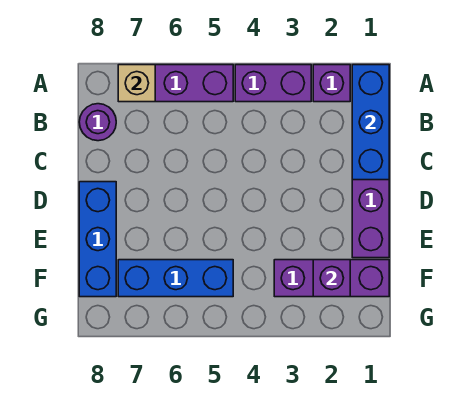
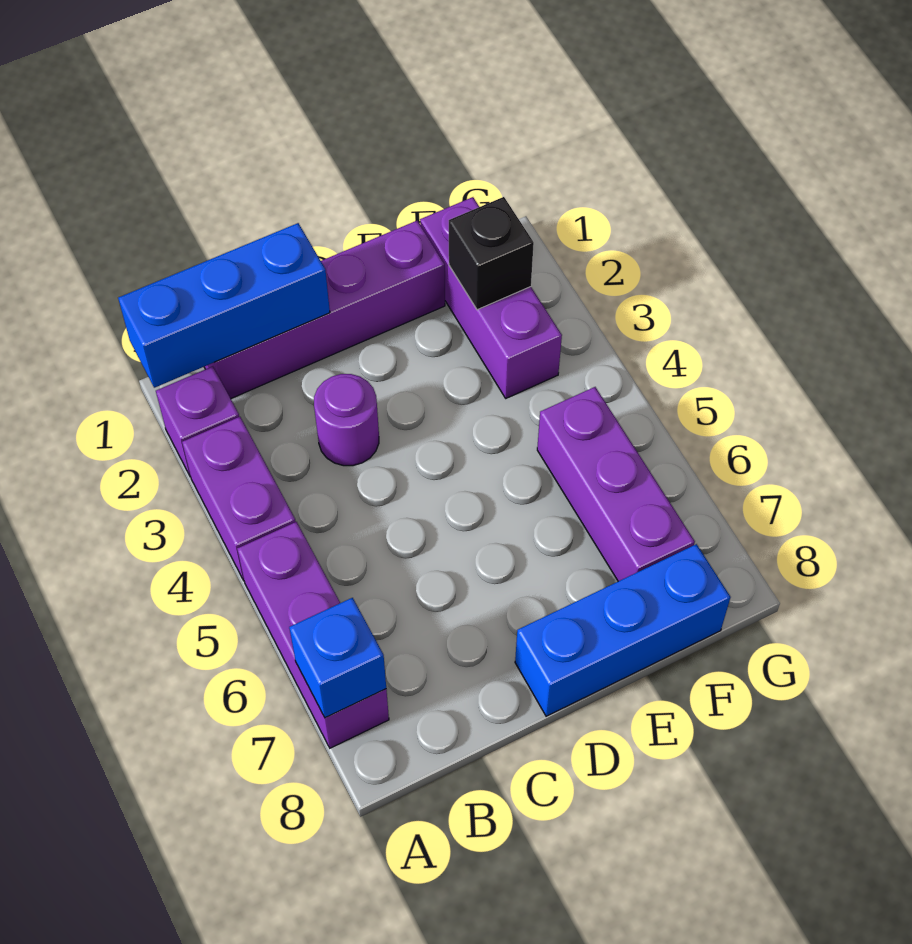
tan 1x1 brick [118,65,155,102] -> blue 1x1 brick [289,598,386,718]
purple 1x1 round brick [79,104,116,141] -> purple 1x1 round brick moved to [314,374,379,466]
purple 1x1 brick [313,260,350,297] -> black 1x1 brick [449,197,534,310]
blue 1x3 brick [118,260,233,297] -> purple 1x3 brick [537,387,695,581]

